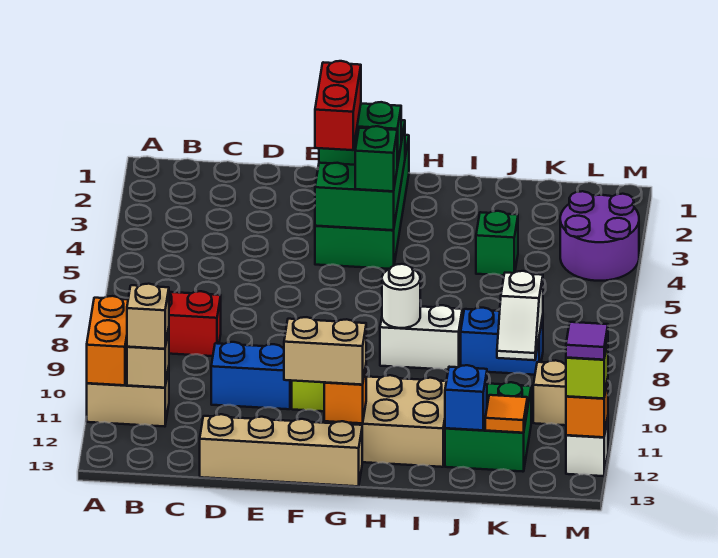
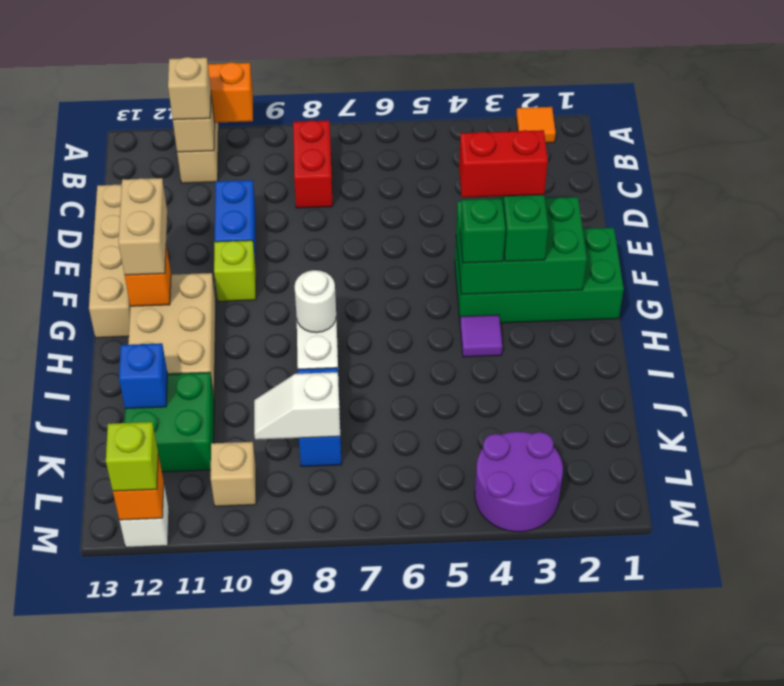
green 1x1 brick [476,211,518,275] -> none
orange 1x1 tile [485,395,527,433] -> orange 1x1 tile moved to [516,107,556,143]
purple 1x1 tile [566,322,608,360] -> purple 1x1 tile moved to [460,315,502,357]

